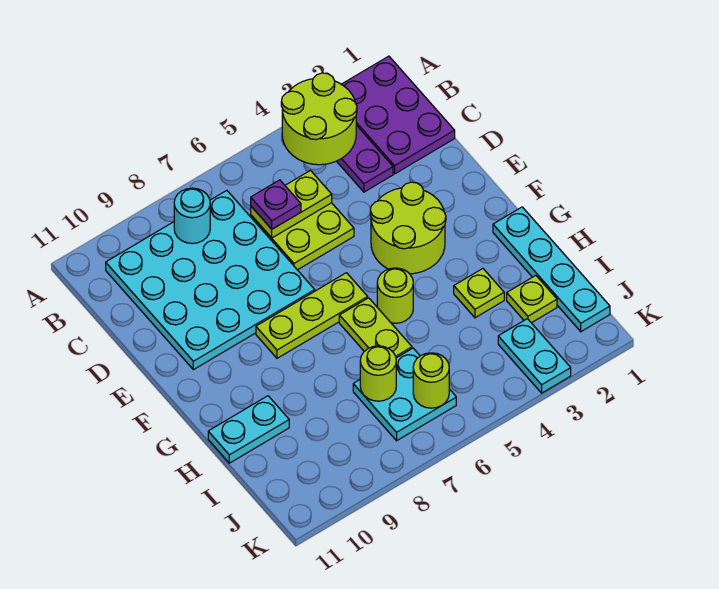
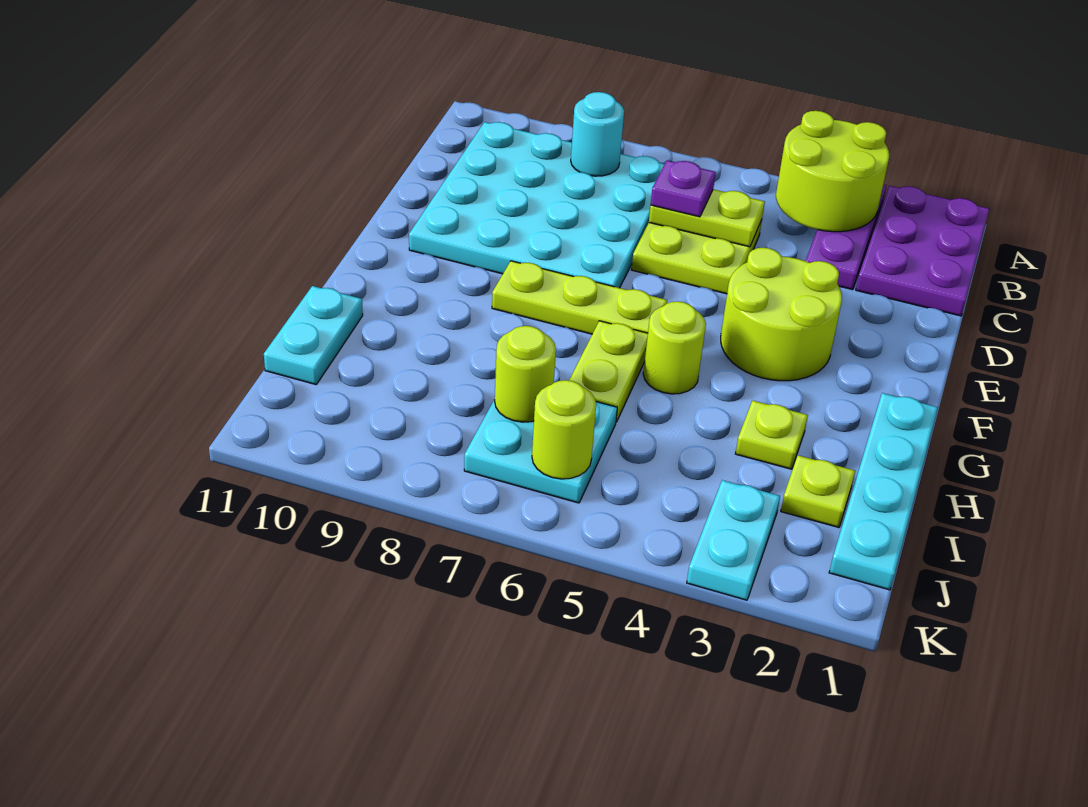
cyan 1x2 plate [208,396,289,463] -> cyan 1x2 plate turned to [264,286,363,385]

